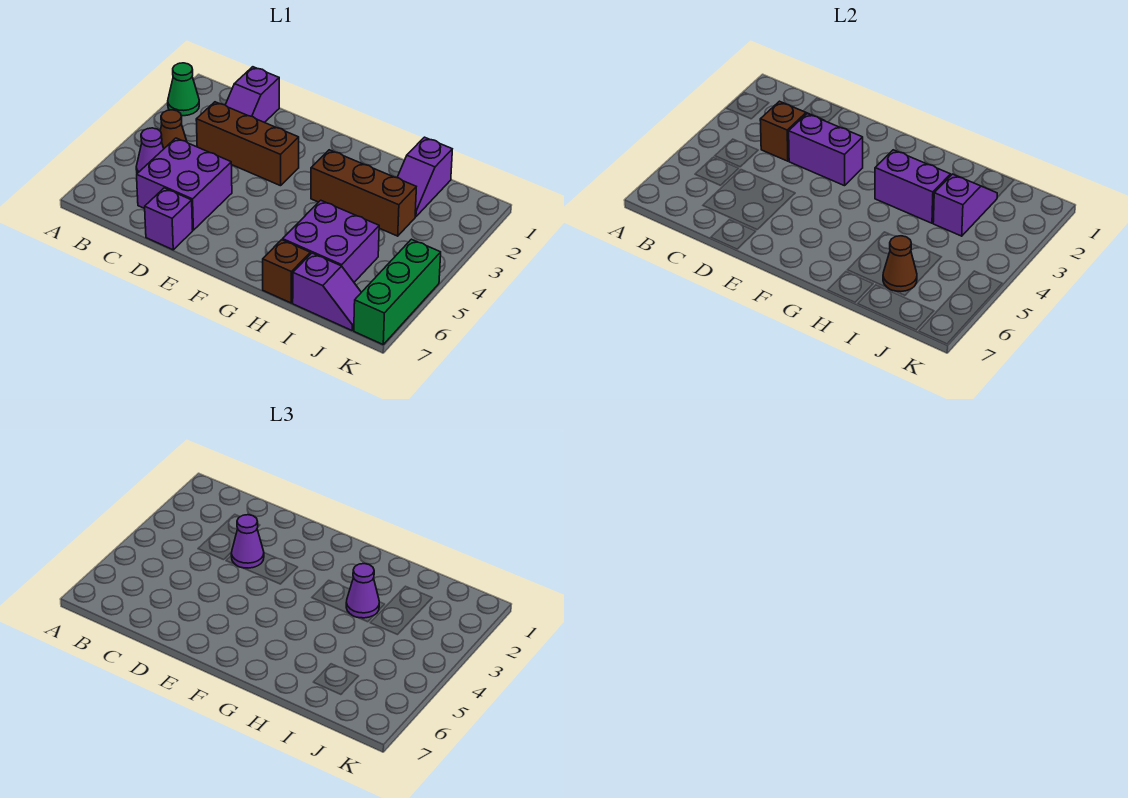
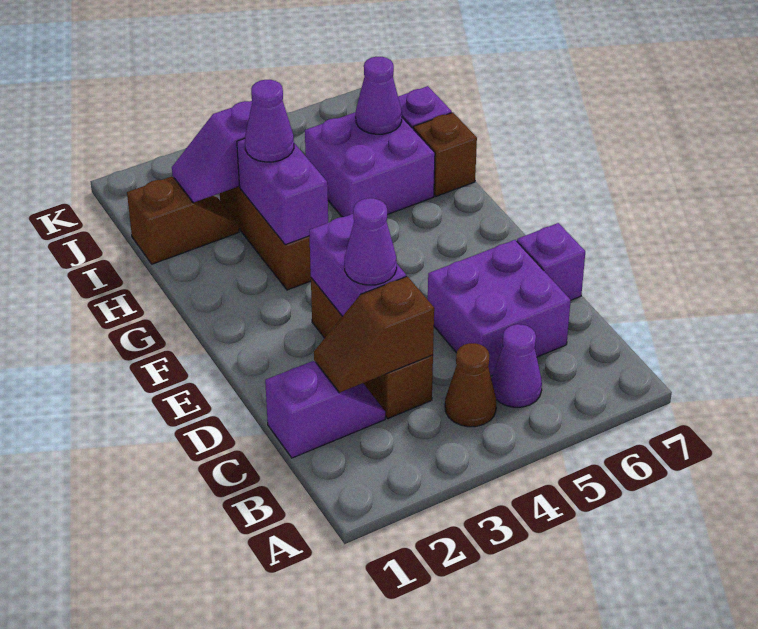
green 1x1 cone [168,63,199,116] -> none
purple 1x2 slope [397,137,452,217] -> brown 1x2 slope [127,177,239,264]
brown 1x1 cone [883,236,917,291] -> purple 1x1 cone [356,57,402,134]
green 1x3 brick [354,239,441,344] -> none

